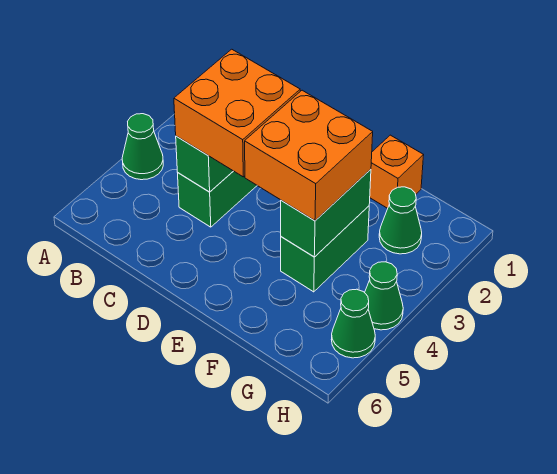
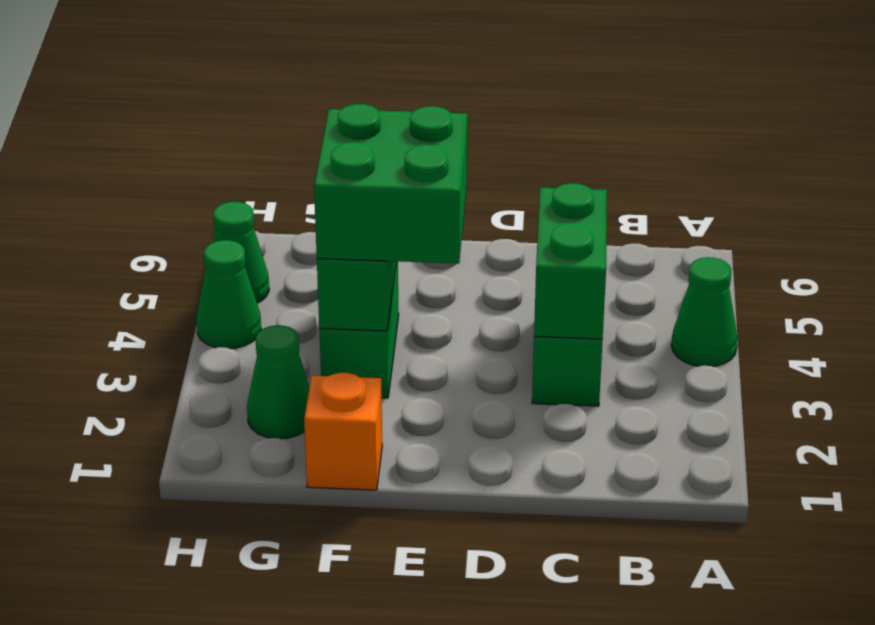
orange 2x2 brick [174,49,300,177] -> none
orange 2x2 brick [245,90,373,221] -> green 2x2 brick [314,104,467,264]

